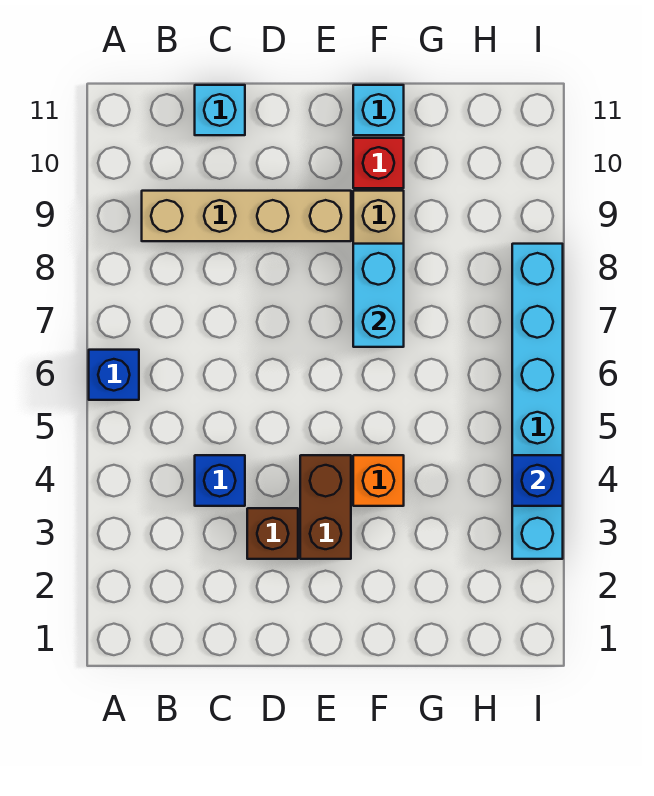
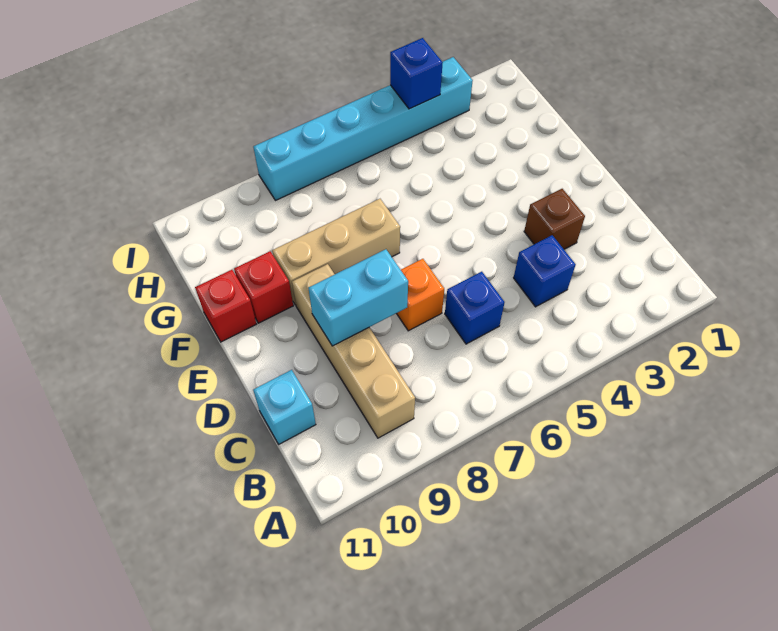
blue 1x1 brick [89,350,139,400] -> blue 1x1 brick moved to [445,272,505,344]
brown 1x2 brick [300,455,351,559] -> none
orange 1x1 brick [353,455,404,506] -> orange 1x1 brick moved to [396,259,444,331]
cyan 1x2 brick [353,244,404,347] -> cyan 1x2 brick moved to [308,249,408,346]
cyan 1x1 brick [353,85,404,135] -> red 1x1 brick [195,270,256,342]

